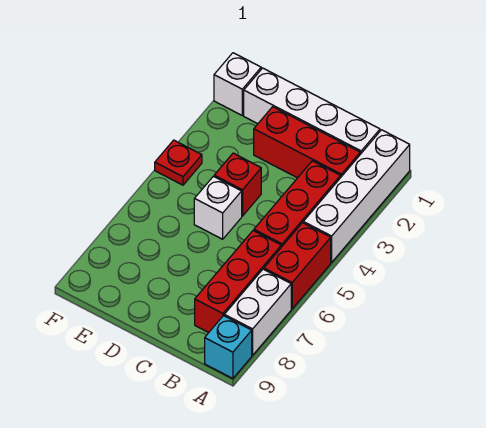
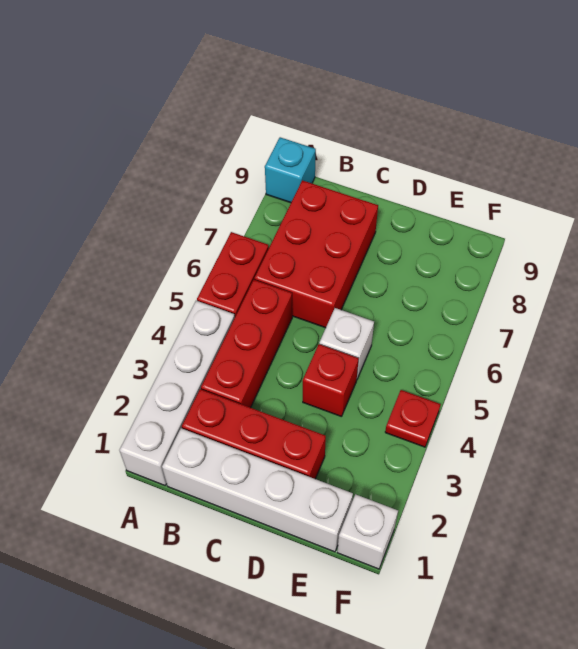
white 1x2 brick [224,269,291,355] -> none
red 1x3 brick [195,231,281,333] -> red 2x3 brick [254,180,378,328]

